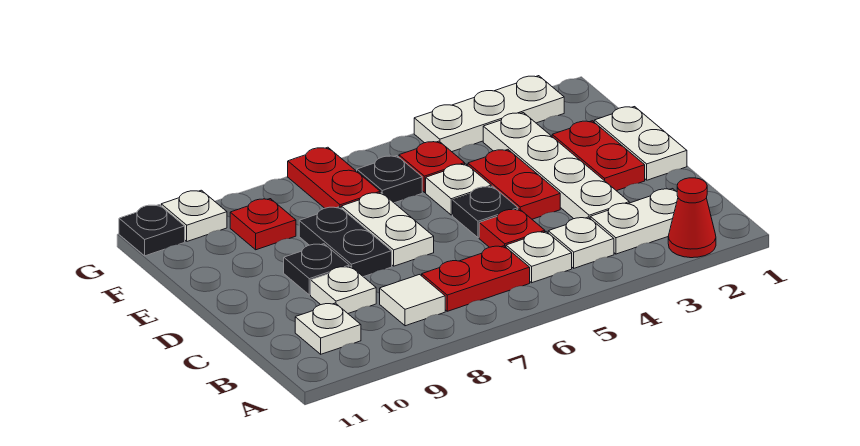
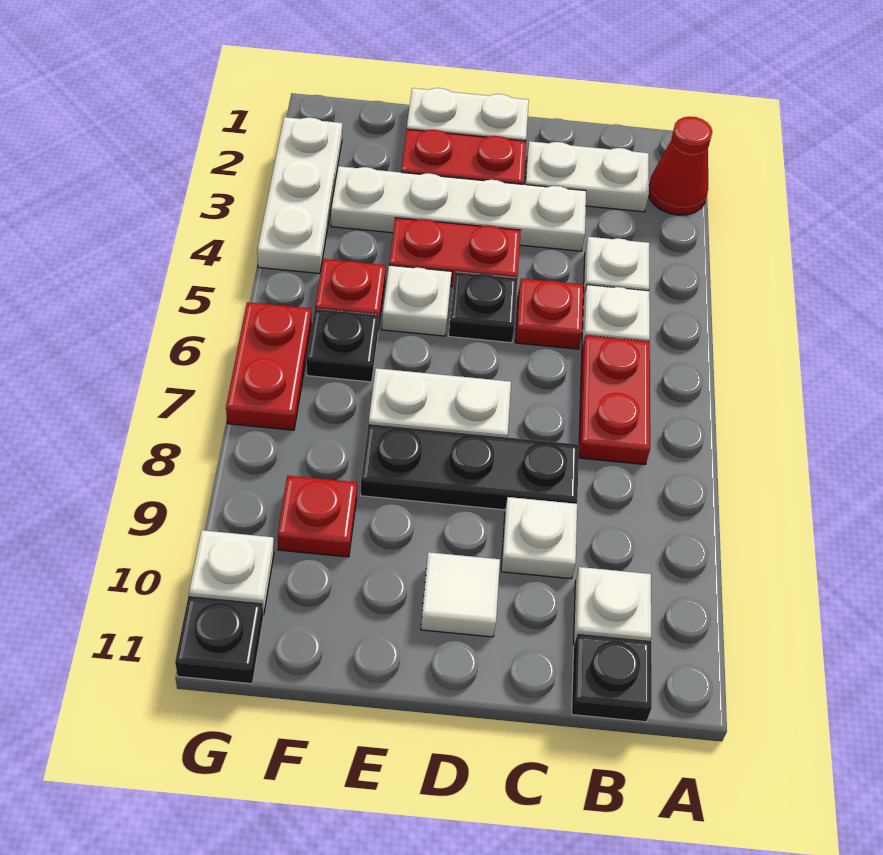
white 1x2 plate [590,189,678,254] -> white 1x2 plate turned to [525,141,649,212]
white 1x1 tile [380,275,445,326] -> white 1x1 tile moved to [421,552,500,637]
black 1x2 plate [299,207,392,277] -> black 1x3 plate [361,424,579,510]
black 1x1 plate [284,244,349,295] -> black 1x1 plate moved to [572,634,652,722]
red 1x2 plate [288,147,380,208] -> red 1x2 plate turned to [226,302,312,430]

